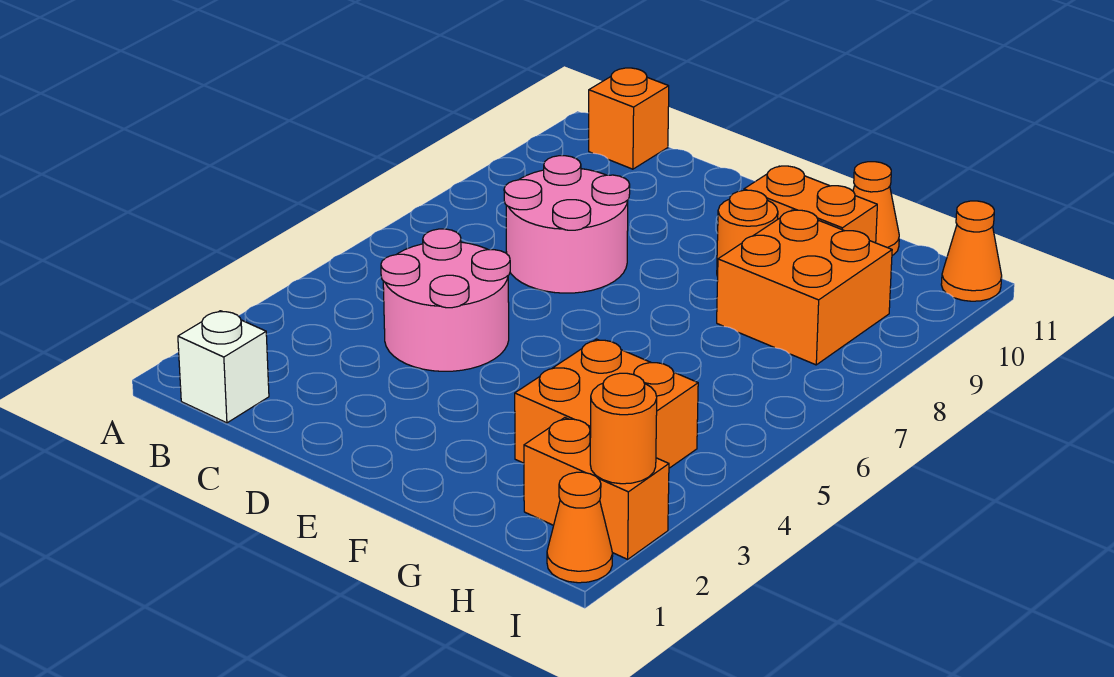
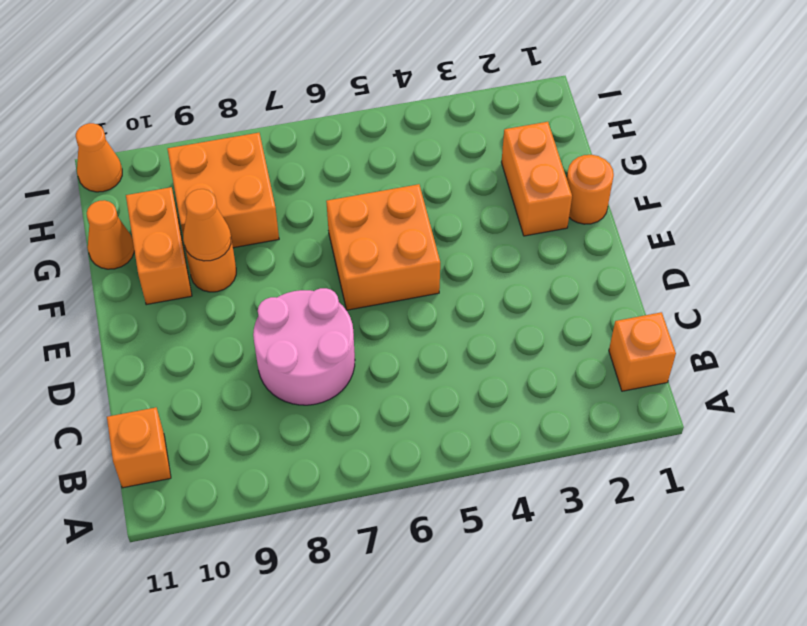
white 1x1 brick [178,311,269,423] -> orange 1x1 brick [609,312,676,391]
pink 2x2 round brick [381,229,510,371] -> none
orange 2x2 brick [515,339,698,468] -> orange 2x2 brick moved to [326,184,440,310]
orange 1x2 brick [524,418,669,559] -> orange 1x2 brick moved to [501,122,572,236]
orange 1x1 cone [547,472,613,583] -> orange 1x1 cone moved to [183,189,231,261]
orange 1x1 round brick [590,373,657,484] -> orange 1x1 round brick moved to [567,155,614,224]

